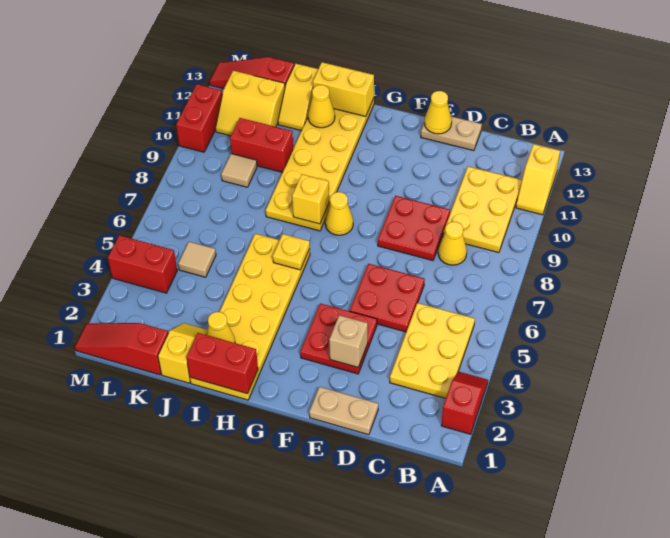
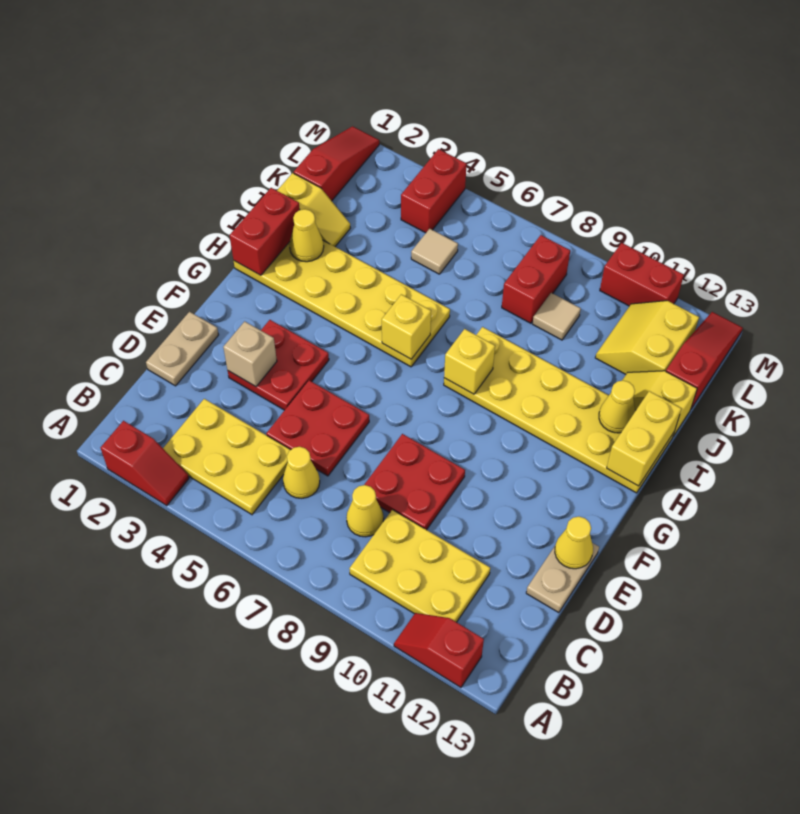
yellow 1x2 slope [516,144,560,215] -> red 1x2 slope [394,613,484,687]
yellow 1x1 cone [325,192,353,235] -> yellow 1x1 cone moved to [283,447,320,498]
yellow 1x1 plate [273,234,310,270] -> yellow 1x1 brick [382,294,431,359]
red 1x2 brick [230,118,293,172] -> red 1x2 brick moved to [502,235,570,323]

